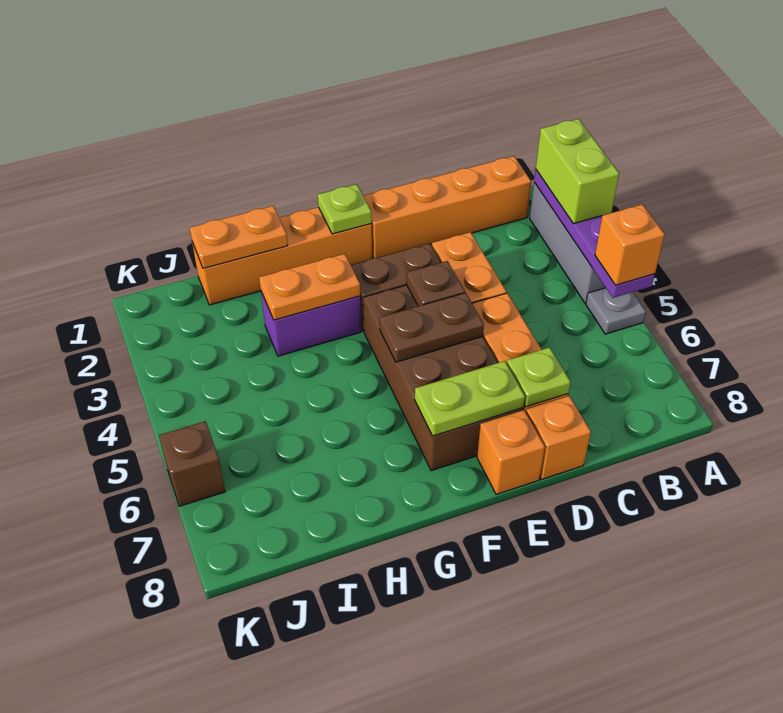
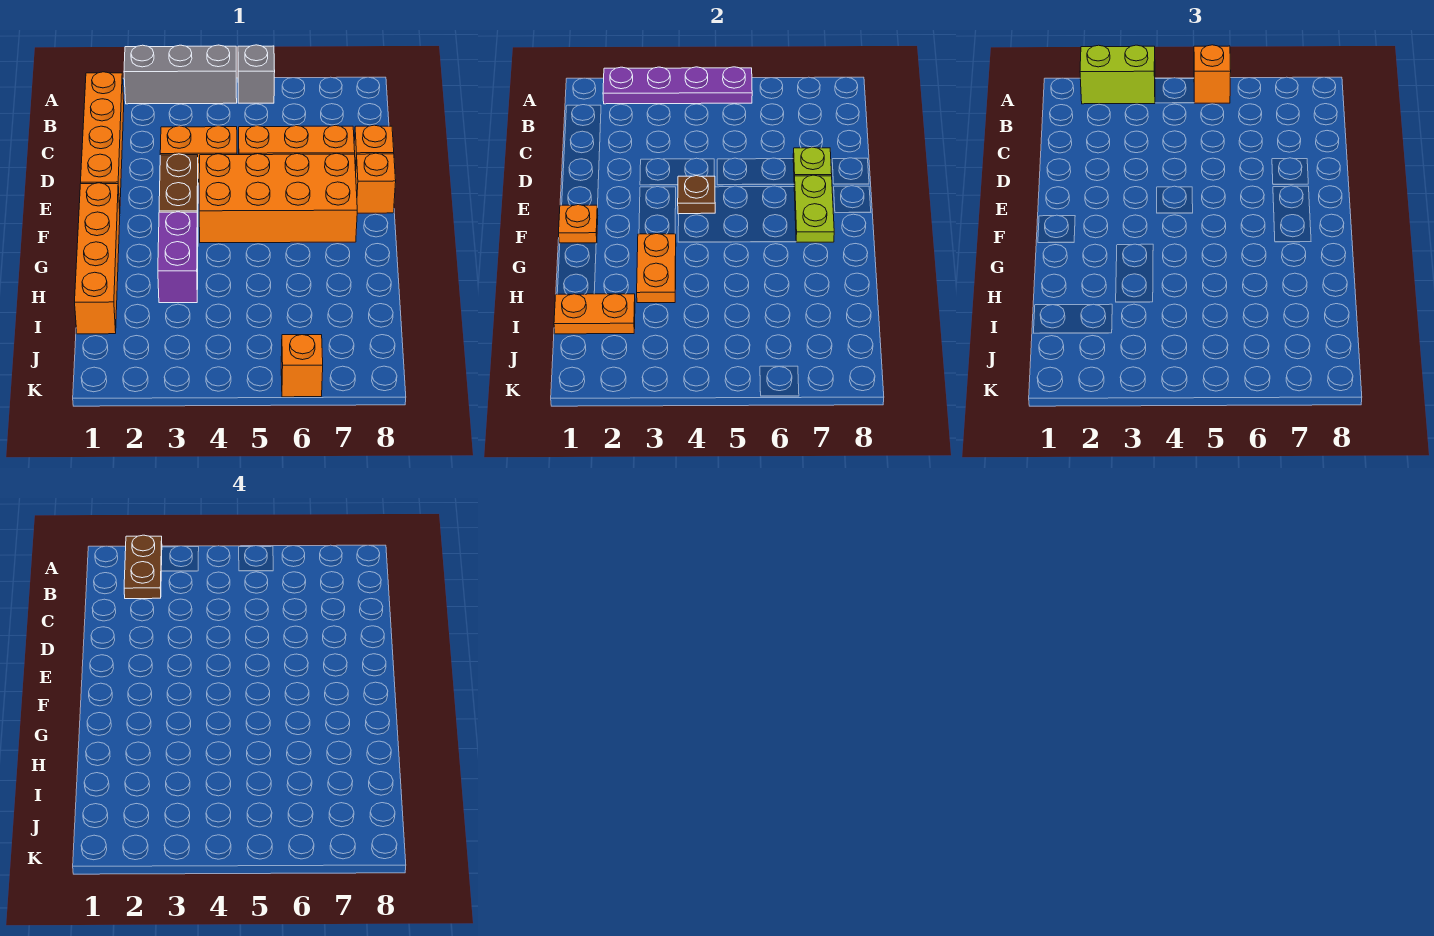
grey 1x1 plate [586,288,646,334] -> grey 1x1 brick [238,45,275,103]
brown 2x4 brick [363,285,523,471] -> orange 2x4 brick [199,153,357,243]
brown 1x2 plate [379,293,484,362] -> brown 1x2 plate moved to [124,535,162,599]
lime 1x1 plate [318,184,372,234] -> orange 1x1 plate [559,205,598,243]
orange 1x2 plate [190,206,288,268] -> orange 1x2 plate turned to [554,294,635,334]
brown 1x1 brick [159,421,225,506] -> orange 1x1 brick [281,335,323,397]

